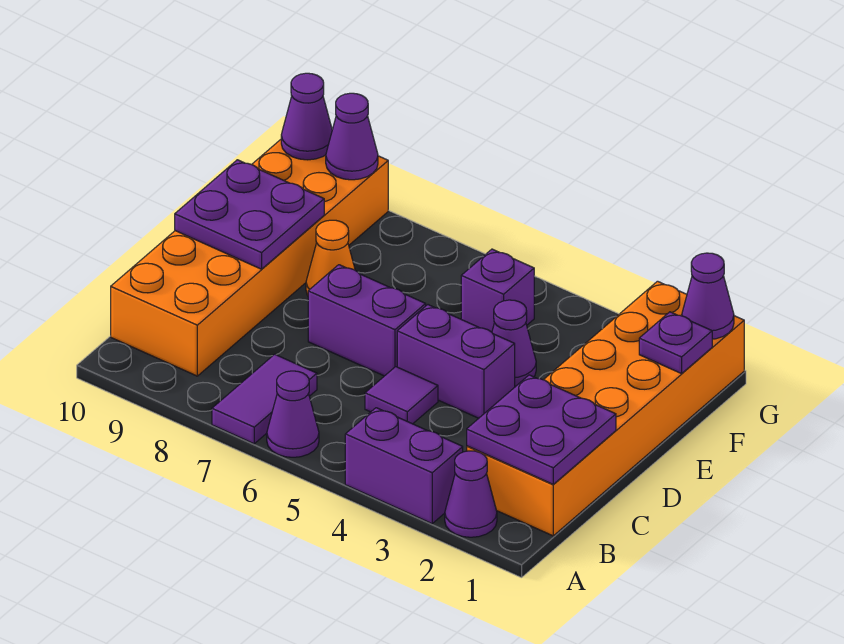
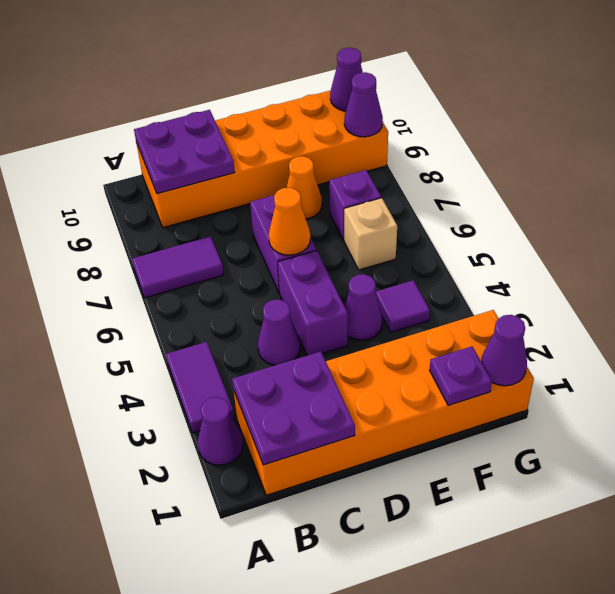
purple 1x2 brick [345,408,463,523] -> purple 1x2 tile [166,342,235,433]
purple 1x1 cone [267,371,319,457] -> purple 1x1 cone moved to [258,299,300,365]
purple 1x1 tile [365,367,438,424] -> purple 1x1 tile moved to [375,280,430,332]
none -> orange 1x1 cone [269,188,310,255]
purple 2x2 plate [175,160,324,269] -> purple 2x2 plate moved to [134,110,235,194]
purple 1x1 brick [461,249,534,332] -> purple 1x1 brick moved to [329,170,381,240]
none -> tan 1x1 brick [344,198,397,270]

